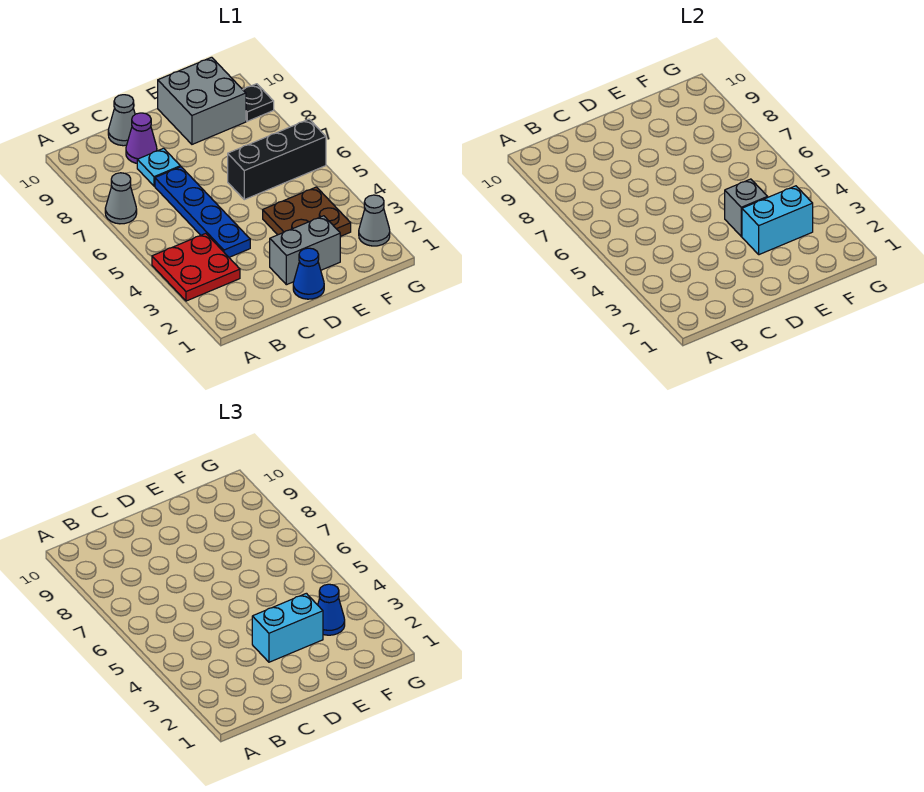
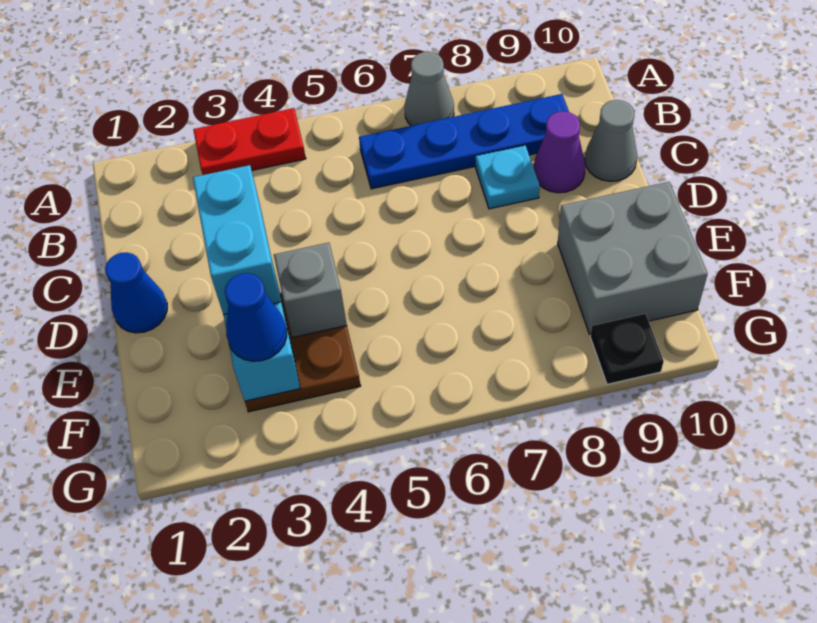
red 2x2 plate [152,233,240,301] -> red 1x2 plate [193,108,306,175]
blue 1x4 plate [155,167,250,257] -> blue 1x4 plate moved to [359,94,569,189]
grey 1x2 brick [270,216,340,285] -> none
black 1x3 brick [228,119,326,200] -> none
grey 1x1 cone [359,195,390,246] -> none

